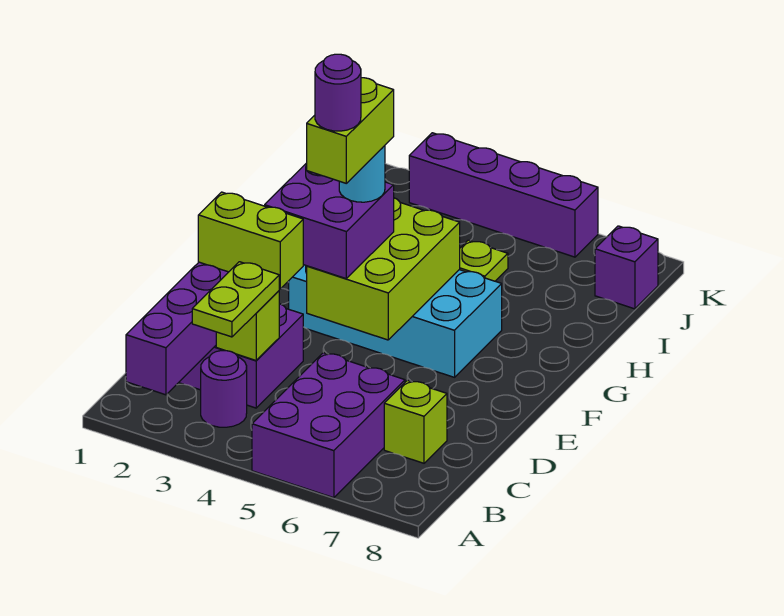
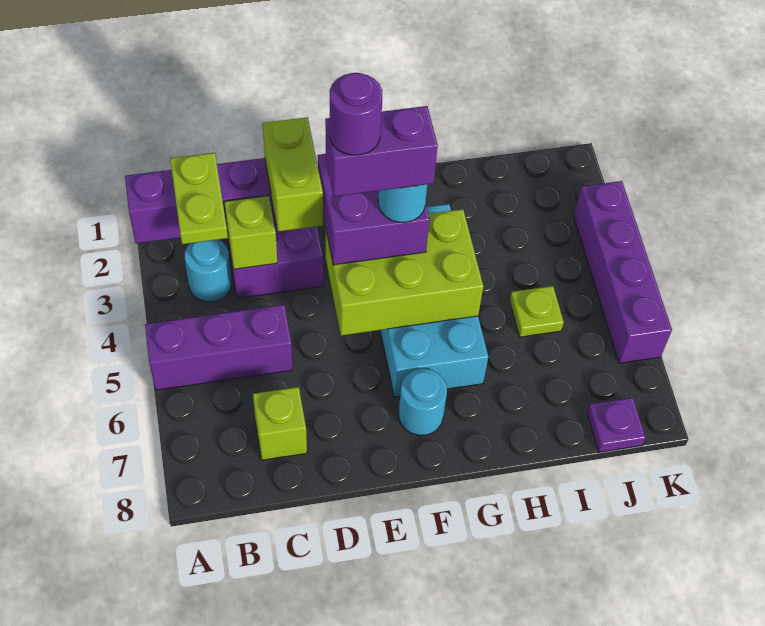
purple 2x3 brick [252,353,405,498] -> purple 1x3 brick [145,305,292,390]
purple 1x1 round brick [201,351,247,427] -> cyan 1x1 round brick [185,240,232,302]
lime 1x2 plate [192,262,279,337] -> lime 1x2 plate turned to [170,153,228,244]
lime 1x2 brick [307,78,394,183] -> purple 1x2 brick [325,106,438,197]
none -> cyan 1x1 round brick [399,369,447,435]
purple 1x1 brick [595,226,658,309] -> purple 1x1 plate [587,398,645,452]

